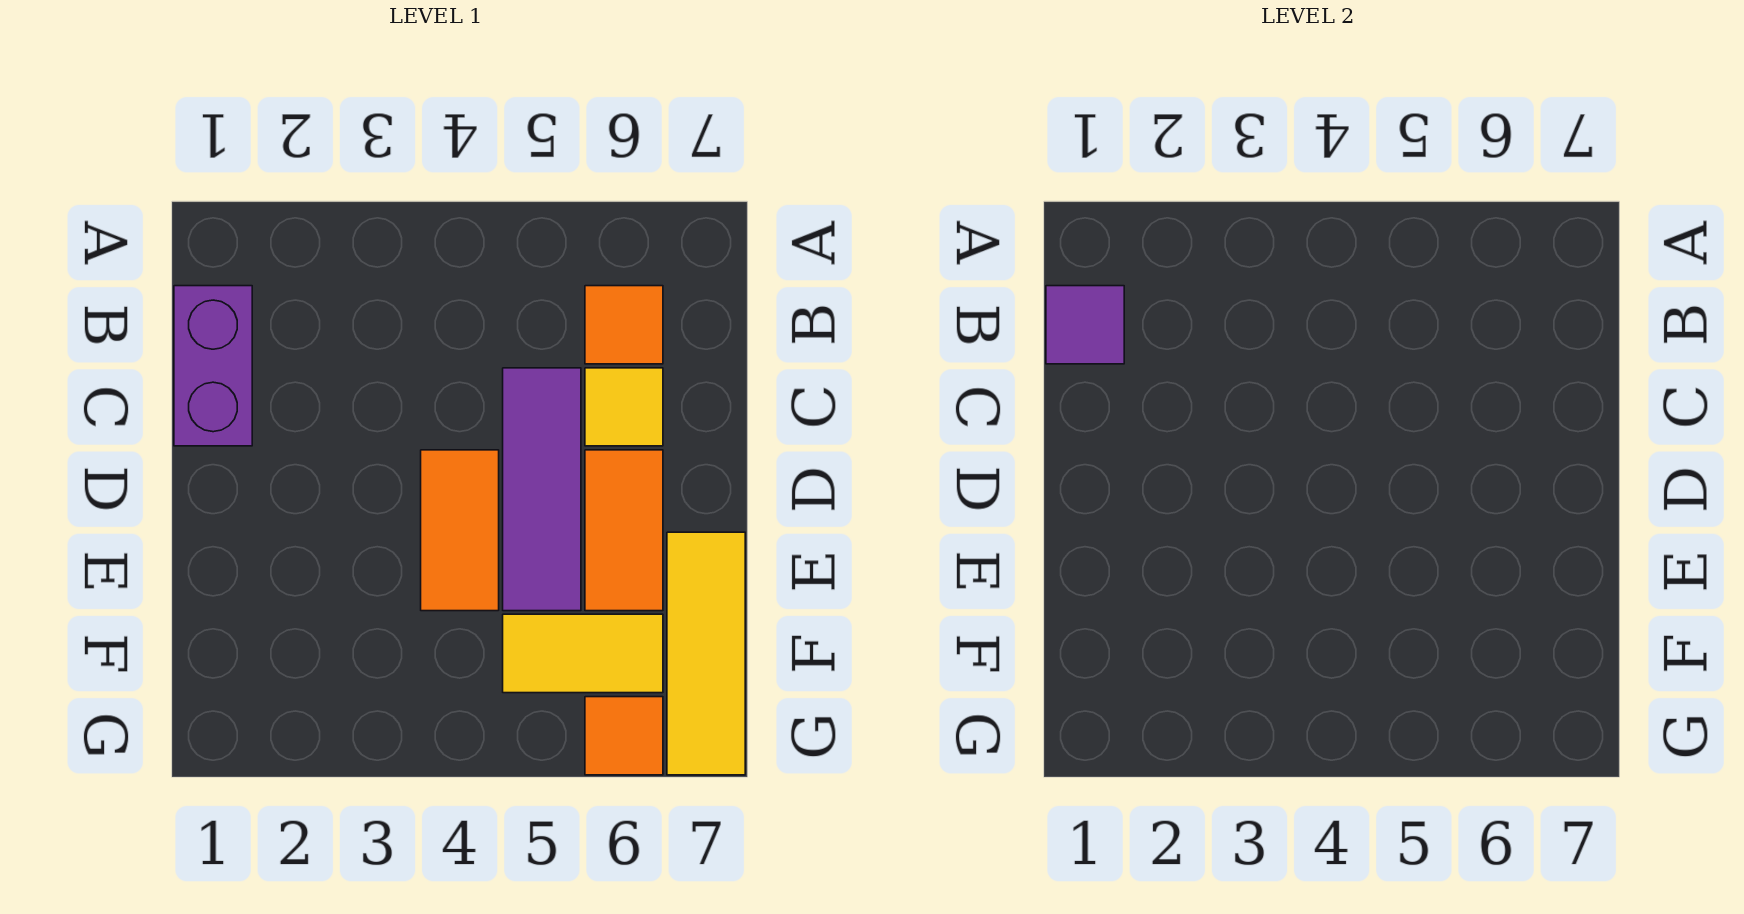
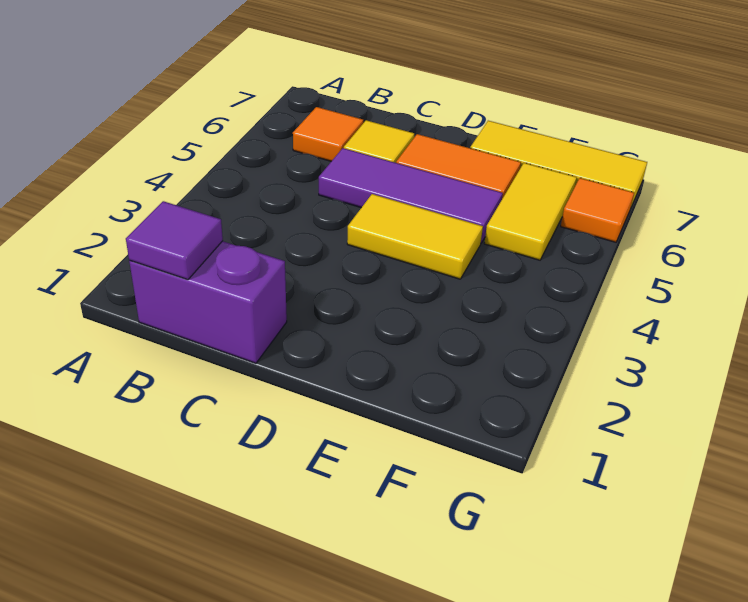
orange 1x2 tile [421,450,499,611] -> yellow 1x2 tile [347,194,483,279]

